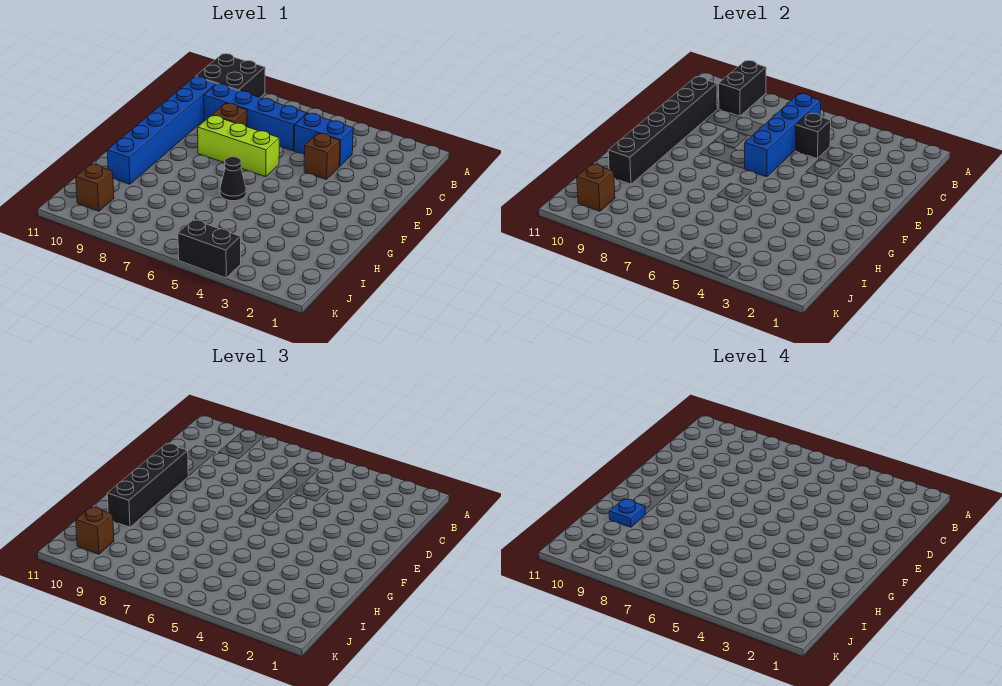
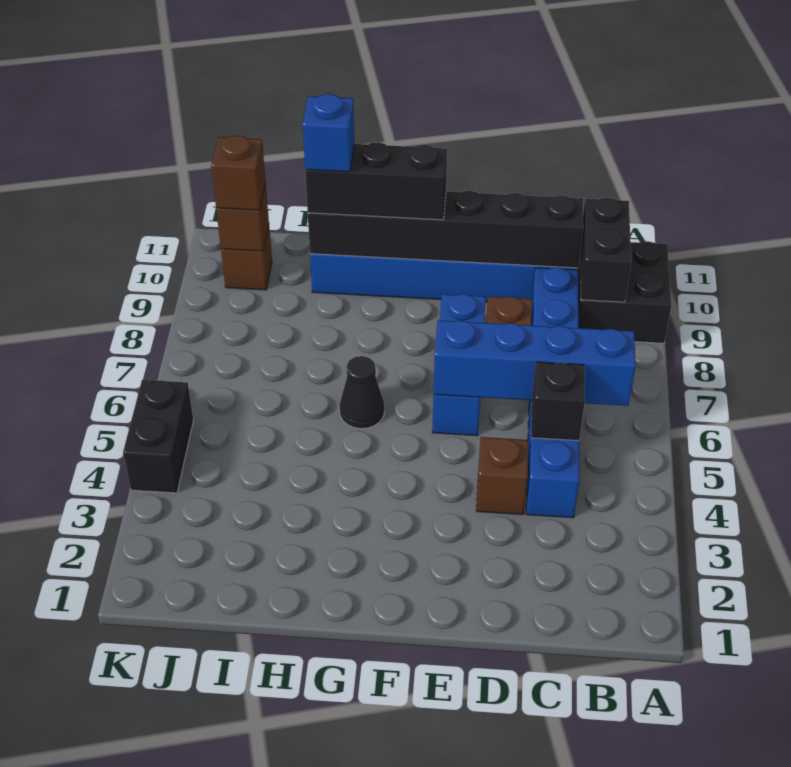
black 1x2 brick [719,61,766,116] -> black 1x2 brick turned to [580,198,631,302]
lime 1x3 brick [198,115,279,177] -> blue 1x3 brick [432,294,486,436]
black 1x4 brick [107,443,188,527] -> black 1x3 brick [305,142,447,220]
blue 1x1 plate [609,499,645,527] -> blue 1x1 brick [303,94,354,172]

